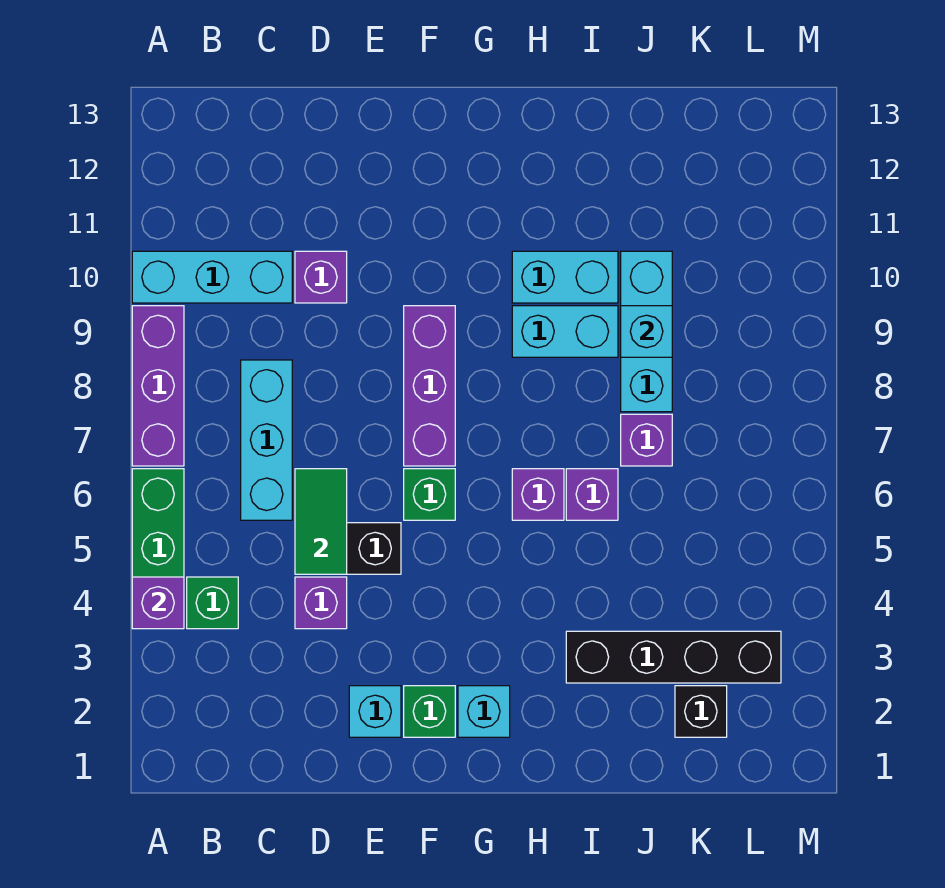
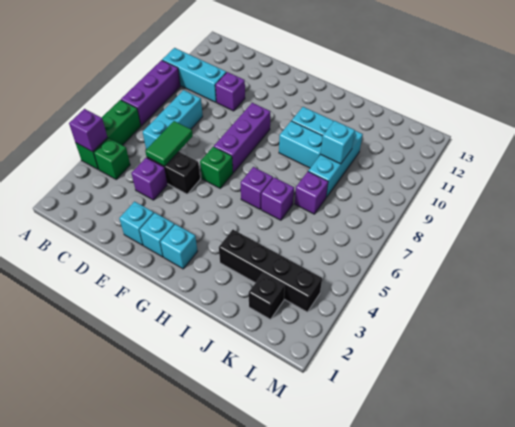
green 1x1 brick [404,686,455,737] -> cyan 1x1 brick [140,213,174,257]

